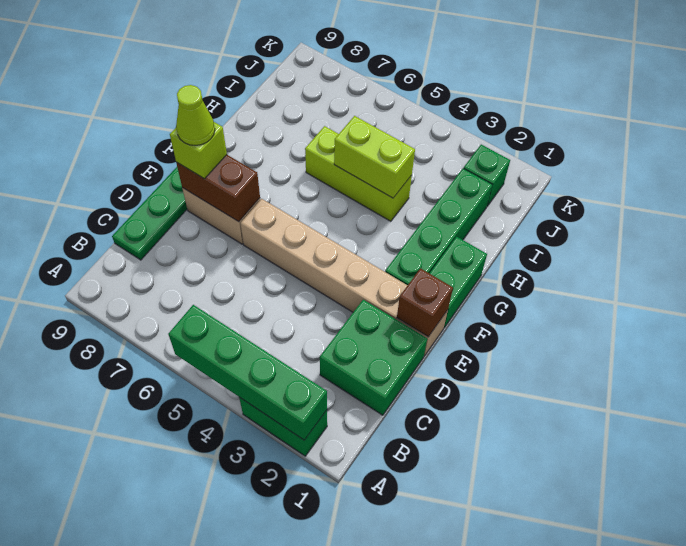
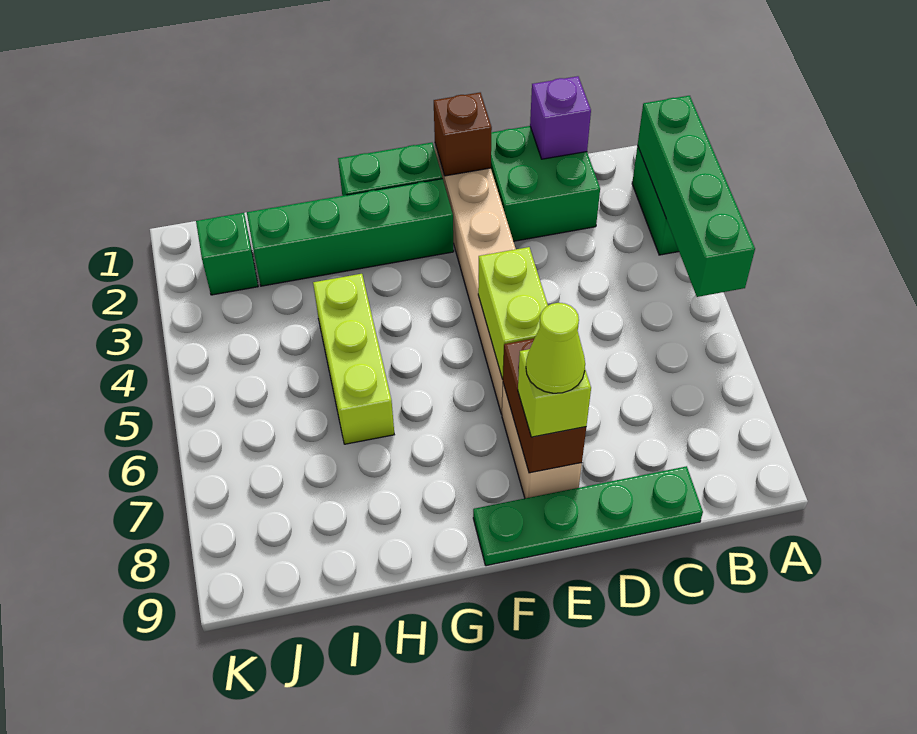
none -> purple 1x1 brick [530,76,591,159]
lime 1x2 brick [334,116,415,198] -> lime 1x2 brick moved to [478,247,548,379]

